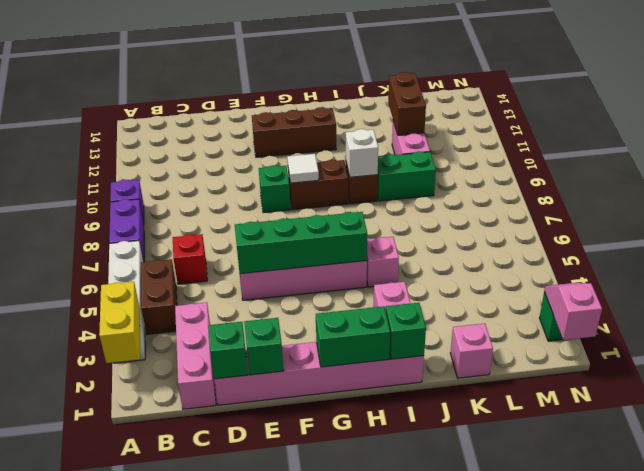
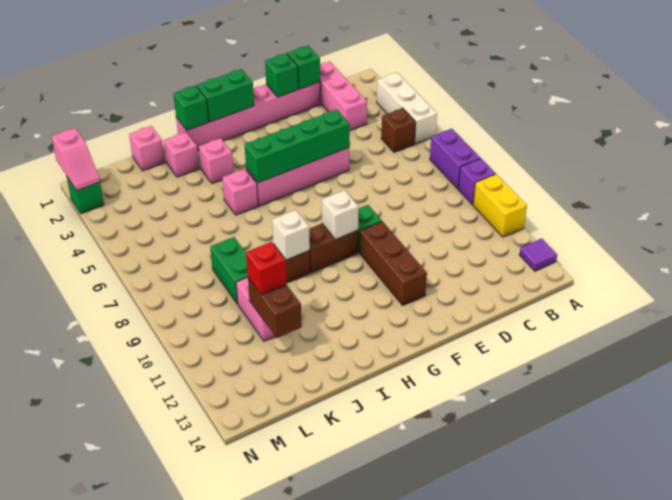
yellow 1x2 brick [99,282,140,363] -> yellow 1x2 brick moved to [473,174,527,237]
white 1x4 brick [108,240,145,363] -> white 1x3 brick [377,73,437,144]
none -> purple 1x1 tile [519,238,557,271]
brown 1x2 brick [141,259,177,334] -> brown 1x1 brick [381,108,416,152]
red 1x1 brick [173,234,207,284] -> red 1x1 brick moved to [246,242,286,295]
brown 1x3 brick [252,107,336,157] -> brown 1x3 brick turned to [360,221,427,305]
white 1x1 tile [287,154,319,183] -> white 1x1 brick [322,190,359,239]
none -> pink 1x1 brick [164,132,199,177]
green 1x2 brick [377,151,436,201] -> green 1x2 brick turned to [210,237,248,304]

